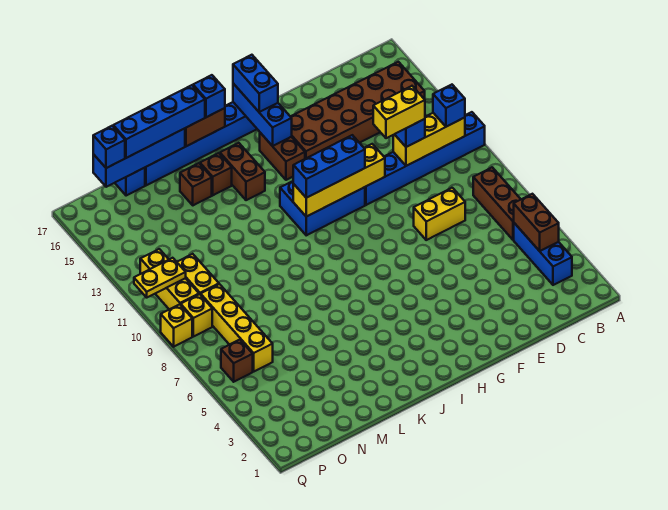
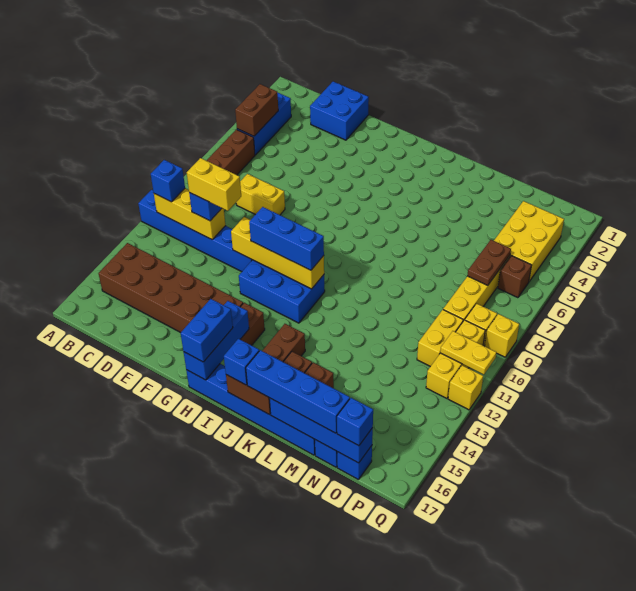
none -> blue 2x2 brick [310,81,369,140]
none -> yellow 2x3 brick [494,201,564,281]
none -> brown 1x2 plate [467,240,511,285]
none -> blue 1x1 brick [337,446,372,480]
none -> yellow 1x1 brick [448,365,483,410]

